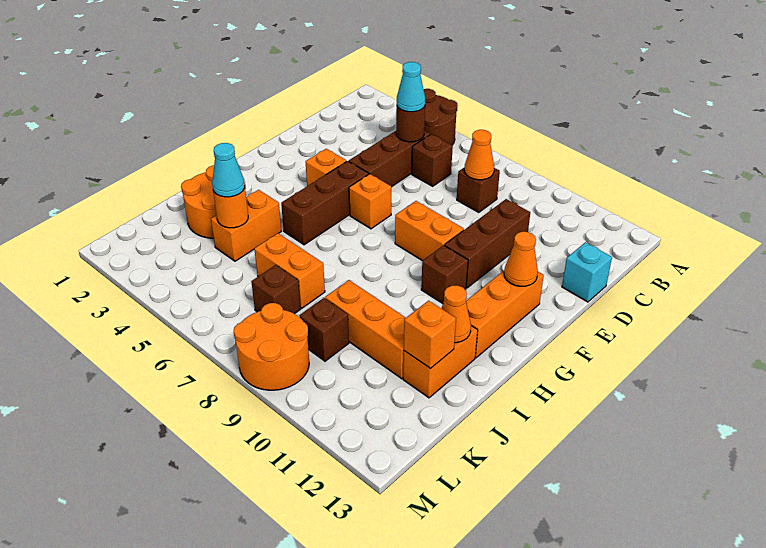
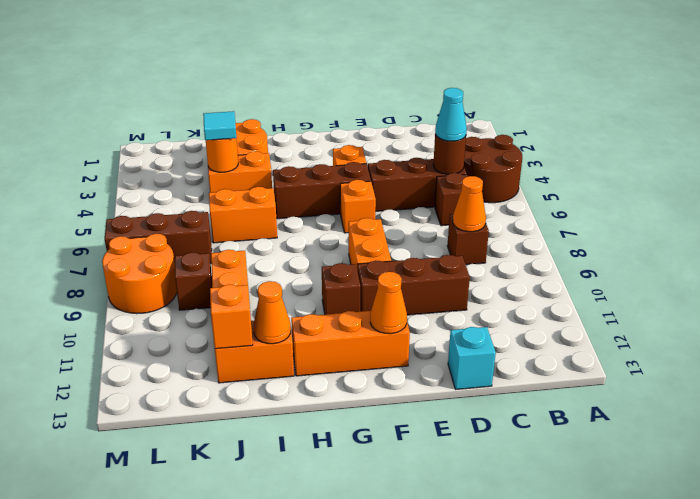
cyan 1x1 cone [212,143,245,197] -> cyan 1x1 tile [203,111,236,140]
orange 1x2 brick [254,233,325,308] -> orange 1x2 brick turned to [209,187,277,243]
brown 1x1 brick [251,265,301,314] -> brown 1x3 brick [105,211,212,263]

